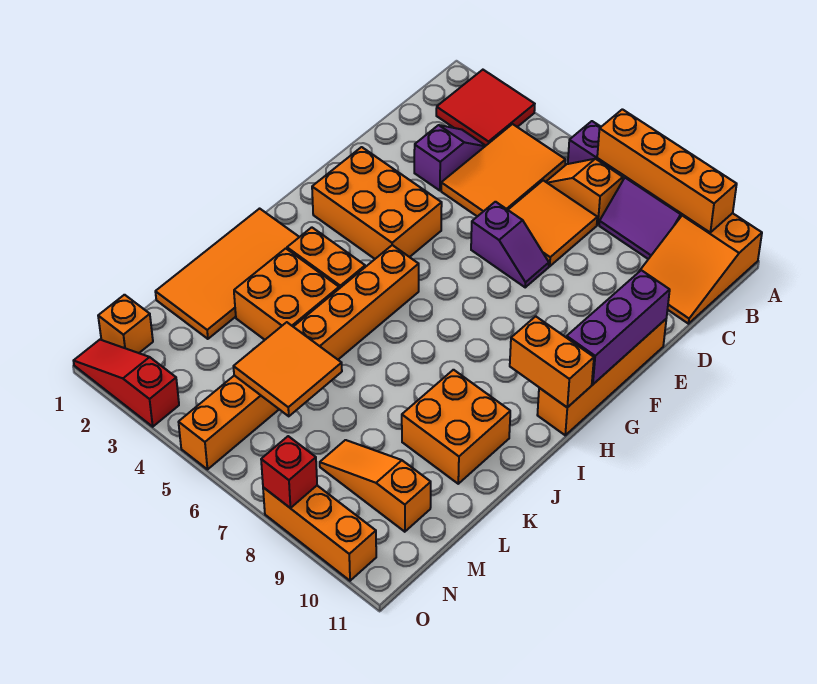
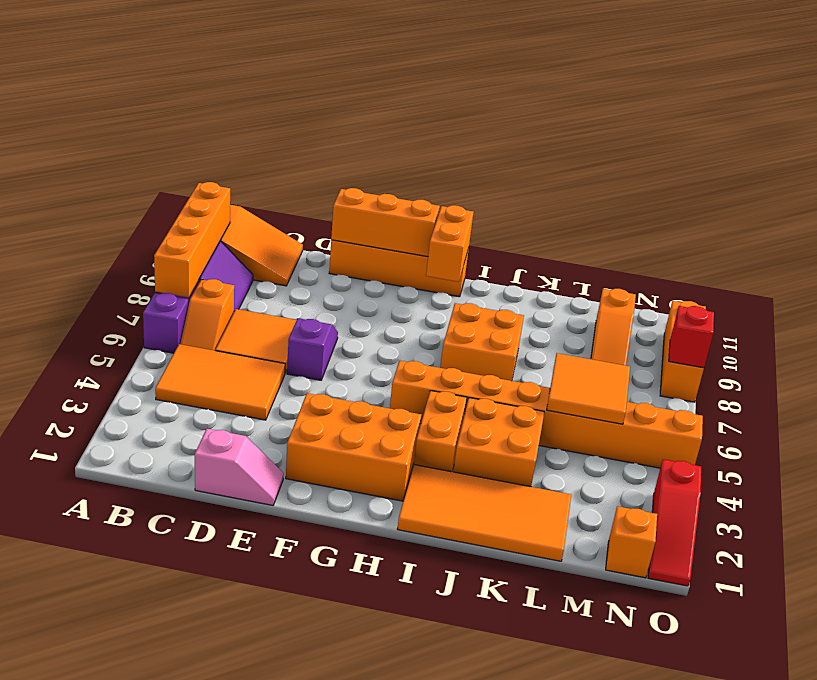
red 2x2 tile [436,70,535,145] -> none
purple 1x2 slope [414,125,486,191] -> none
none -> pink 1x2 slope [195,429,284,505]
purple 1x3 brick [567,270,670,384] -> orange 1x3 brick [331,188,440,257]
orange 2x3 brick [312,147,442,259] -> orange 2x3 brick turned to [286,393,421,501]
orange 2x2 brick [402,370,510,484] -> orange 2x2 brick moved to [440,303,524,381]

